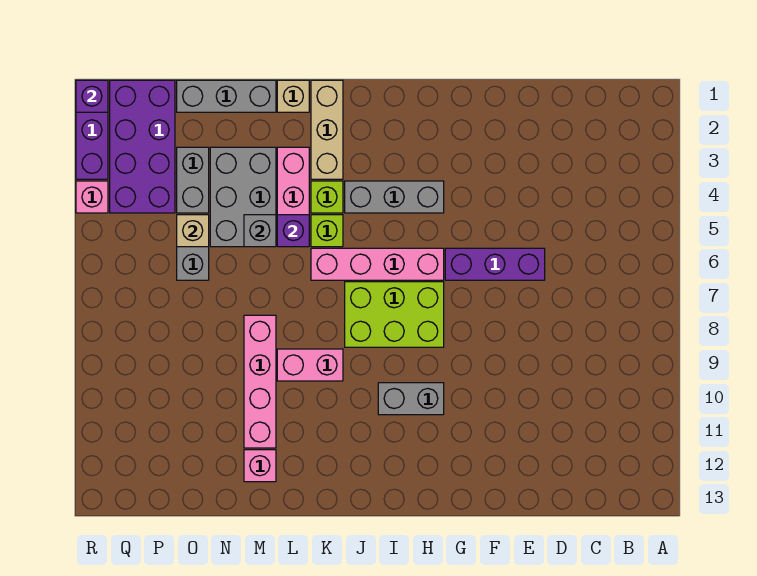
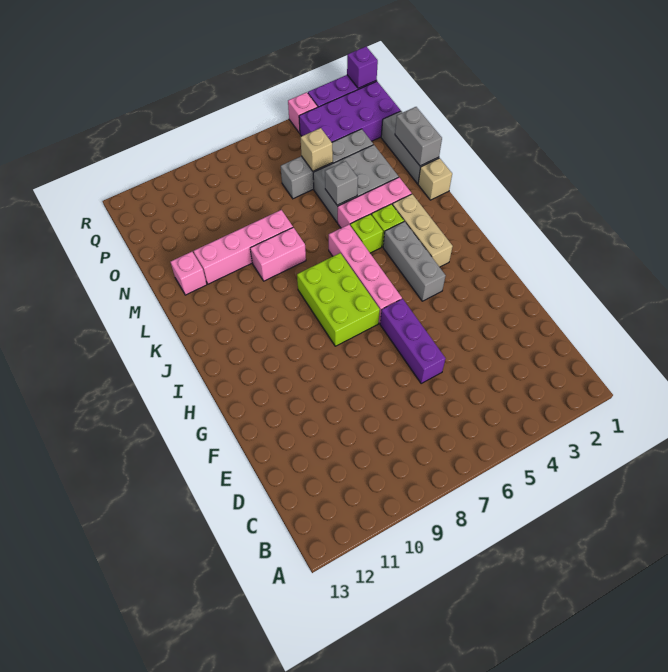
grey 1x2 brick [378,383,444,415] -> grey 1x2 brick moved to [395,107,442,166]
tan 1x3 brick [311,80,343,179] -> tan 1x3 brick turned to [392,194,453,267]
pink 1x2 brick [277,349,343,381] -> pink 1x2 brick turned to [250,227,306,281]
purple 1x1 brick [277,215,309,247] -> none

